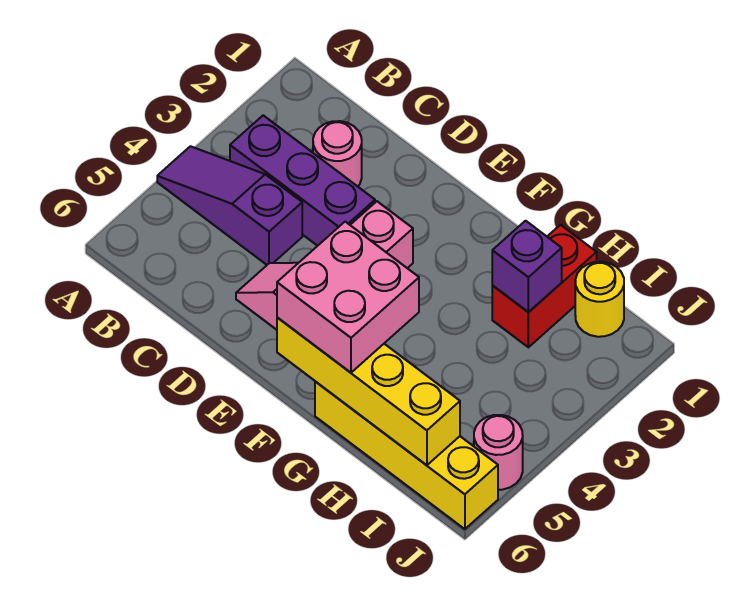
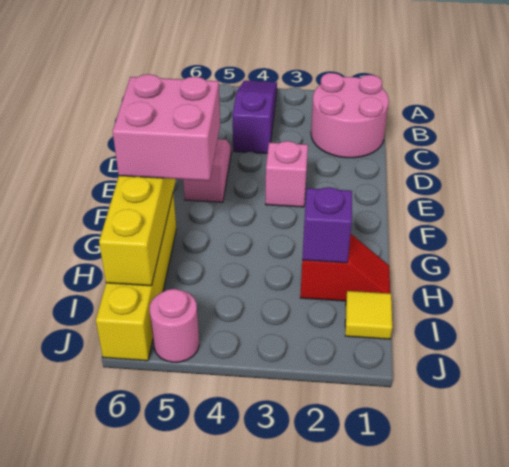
purple 1x3 brick [230,115,375,246] -> none
pink 1x1 round brick [313,121,362,186] -> pink 2x2 round brick [311,73,389,158]
red 1x2 brick [492,225,597,347] -> red 1x2 slope [300,234,390,301]
yellow 1x1 round brick [575,262,624,337] -> yellow 1x1 tile [345,291,392,339]

